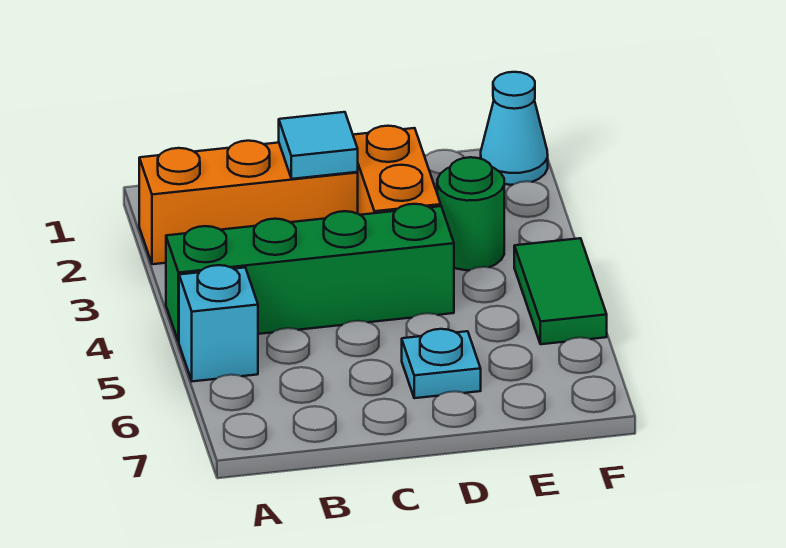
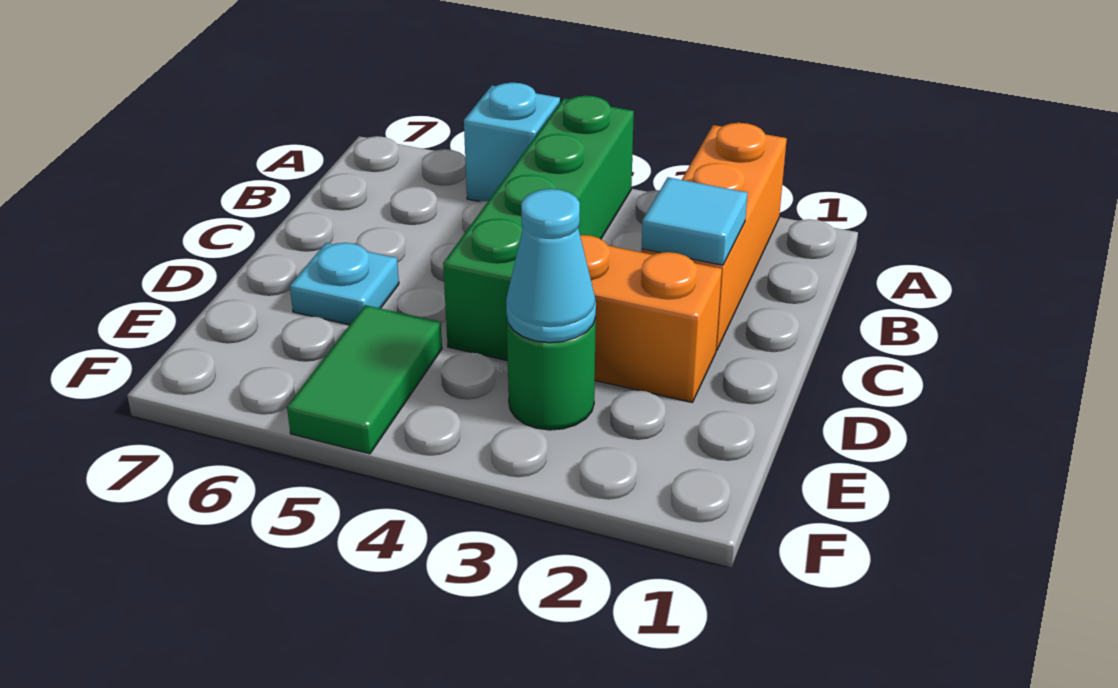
cyan 1x1 cone [481,72,548,185] -> cyan 1x1 cone moved to [506,189,596,343]
green 1x2 tile [514,238,607,344] -> green 1x2 tile turned to [287,305,442,454]

